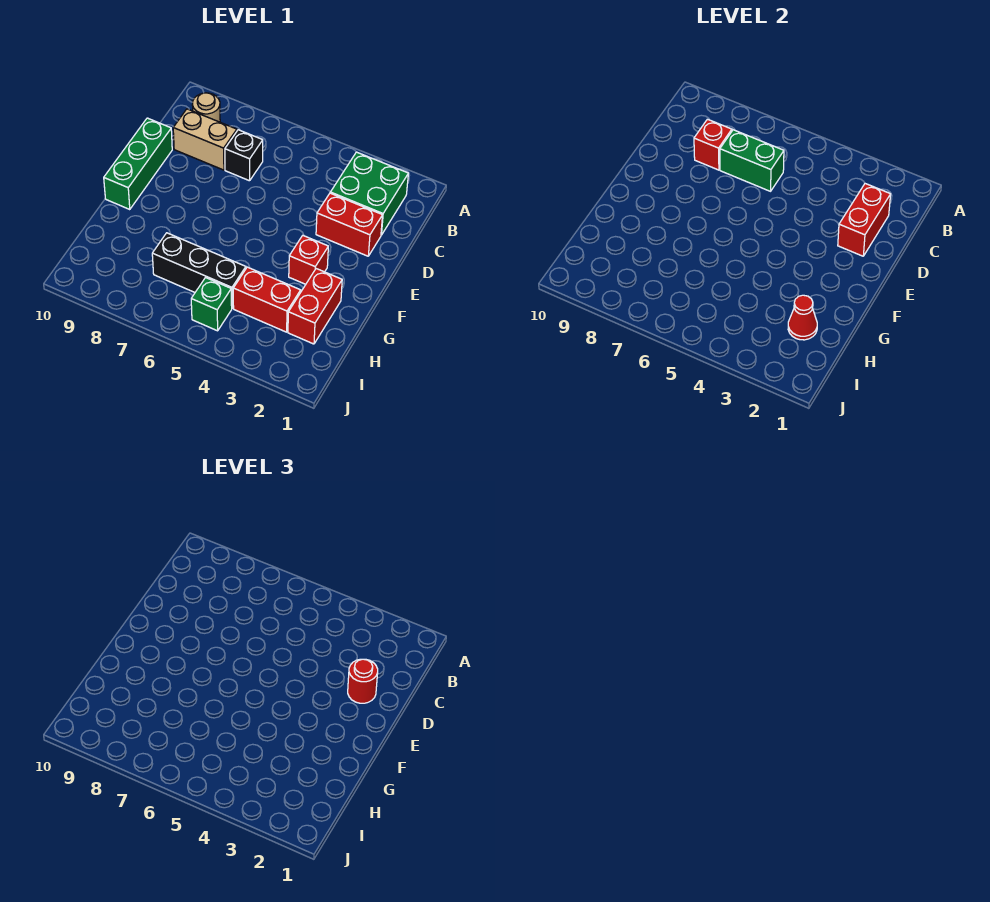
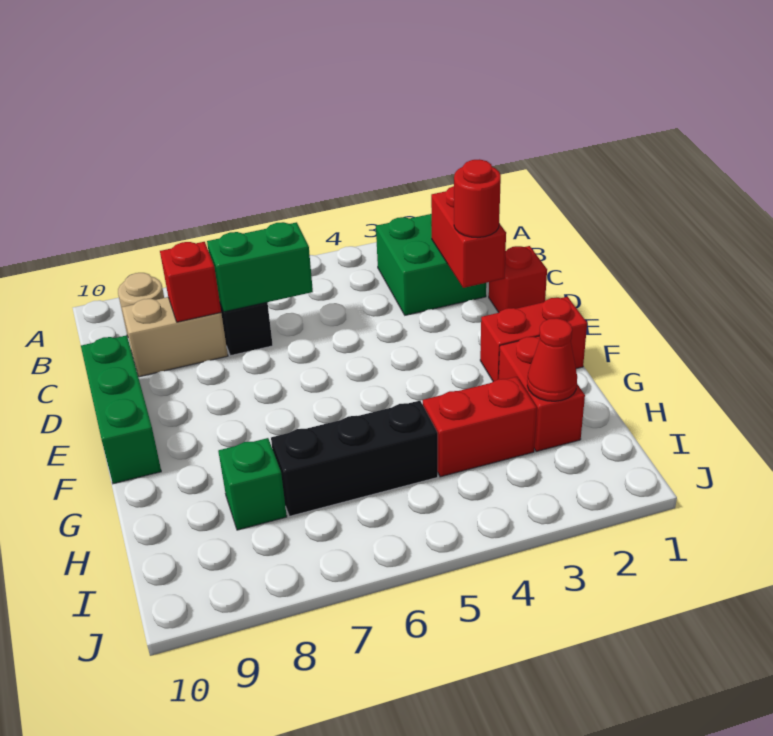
red 1x2 brick [316,193,383,256] -> red 1x2 brick moved to [480,297,587,382]
red 1x1 brick [289,236,328,284] -> red 1x1 brick moved to [489,246,547,312]
green 1x1 brick [191,278,232,331] -> green 1x1 brick moved to [218,438,287,530]

